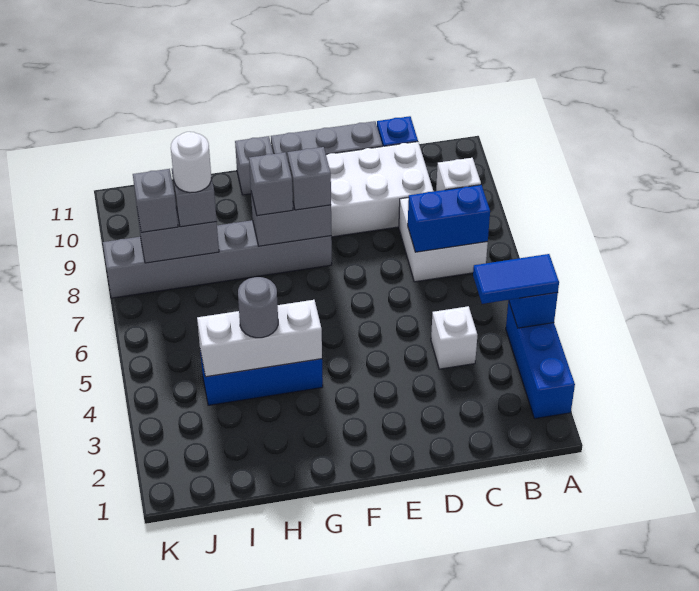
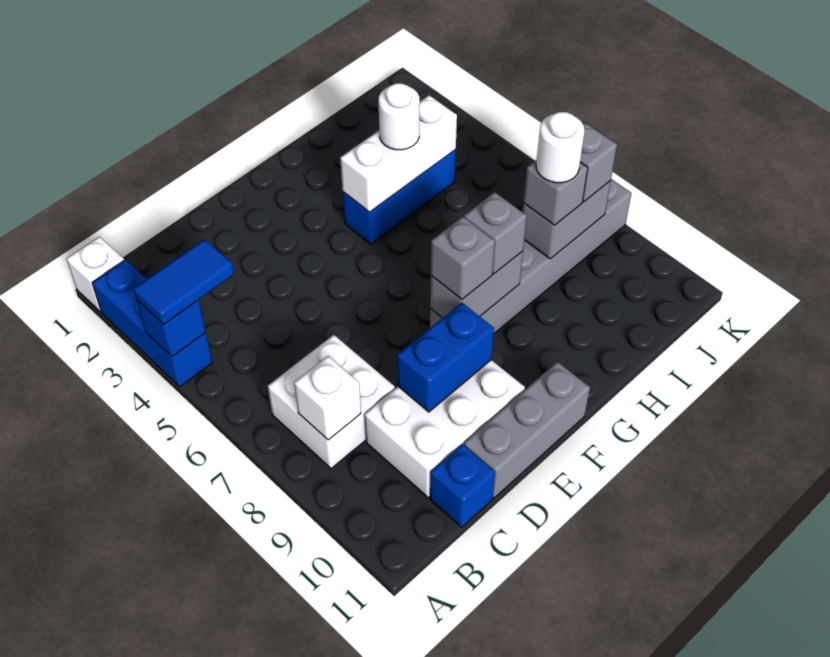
blue 1x2 brick [408,185,490,252] -> blue 1x2 brick moved to [397,303,494,412]
white 1x1 brick [431,306,477,369] -> white 1x1 brick moved to [66,237,124,312]
grey 1x1 brick [235,136,273,195] -> none
grey 1x1 round brick [238,277,278,338] -> white 1x1 round brick [379,83,419,150]

